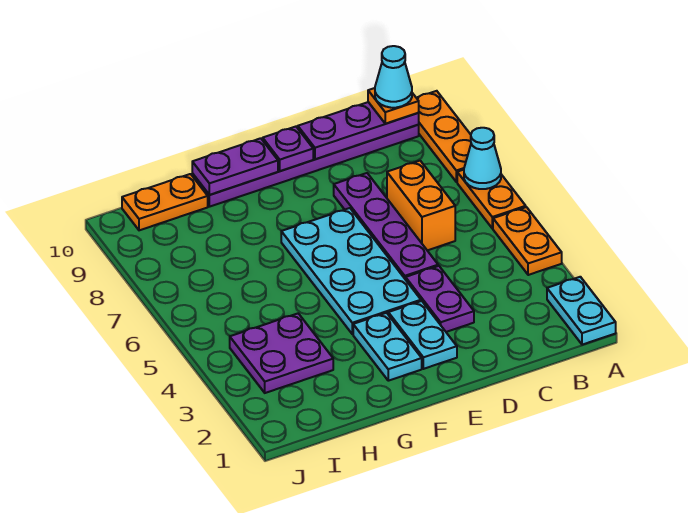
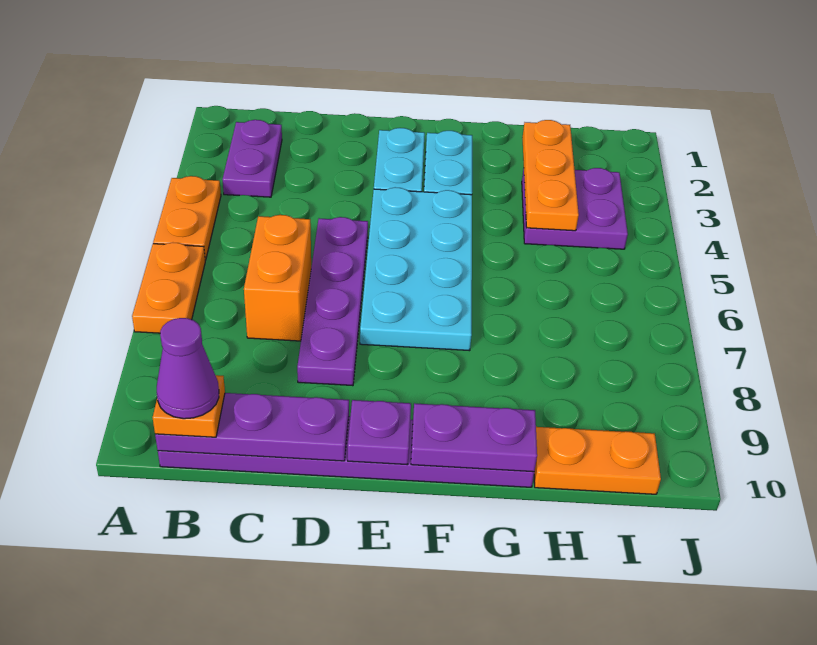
cyan 1x2 plate [547,277,616,345] -> none
cyan 1x1 cone [464,128,501,189] -> none
orange 1x3 plate [417,91,471,182] -> orange 1x3 plate moved to [522,120,579,231]
cyan 1x1 cone [375,46,412,108] -> purple 1x1 cone [157,318,219,419]
purple 1x2 plate [406,266,474,332] -> purple 1x2 plate moved to [223,120,282,197]

